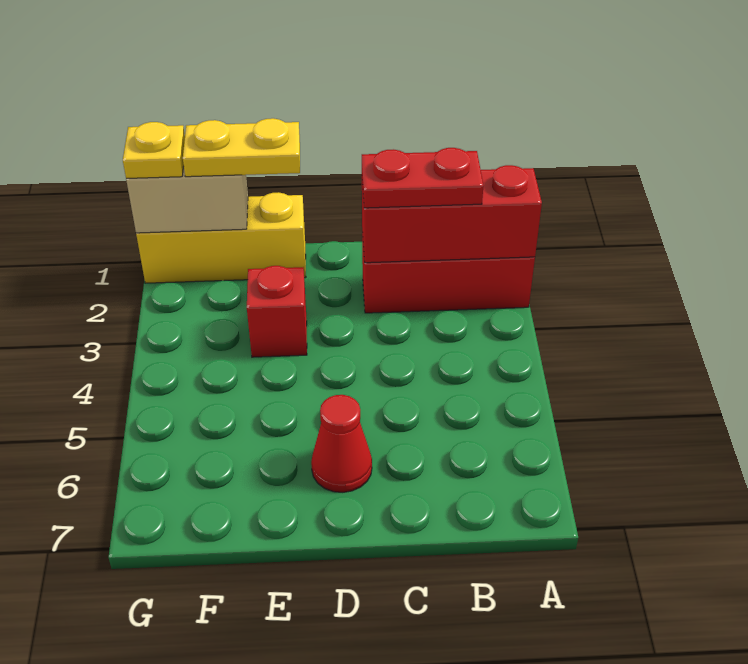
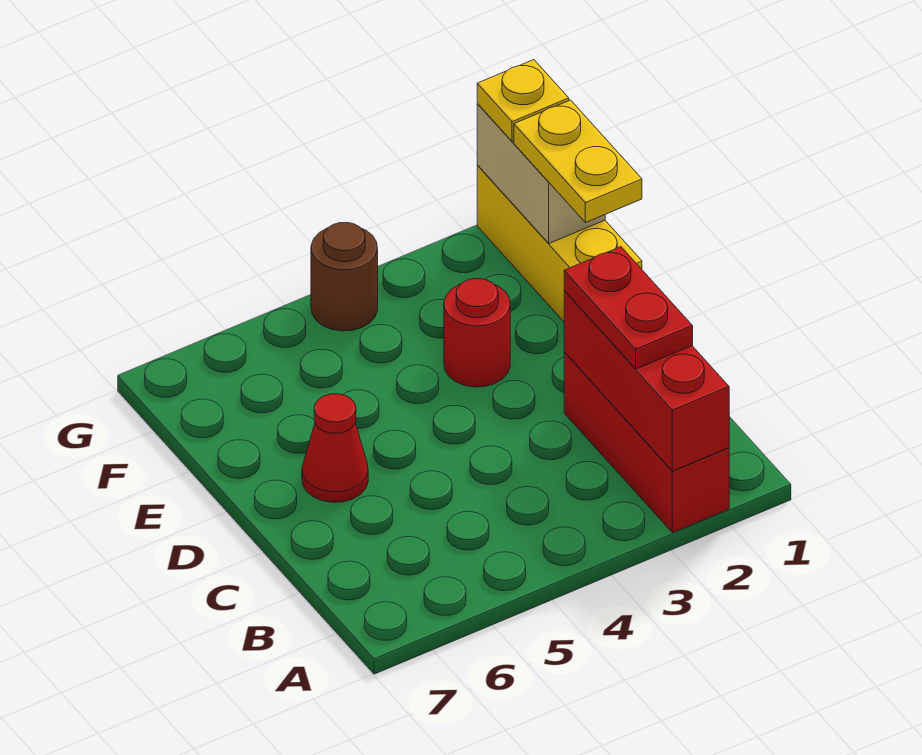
red 1x1 brick [247,266,307,357] -> red 1x1 round brick [444,279,510,387]
none -> brown 1x1 round brick [311,223,378,331]

